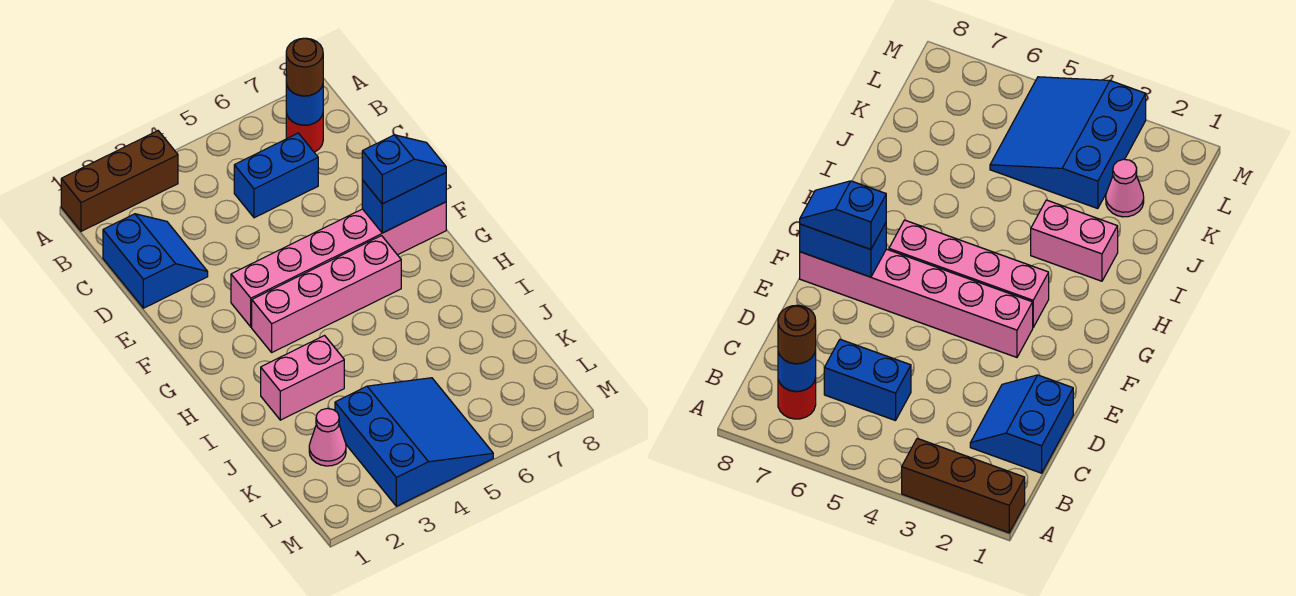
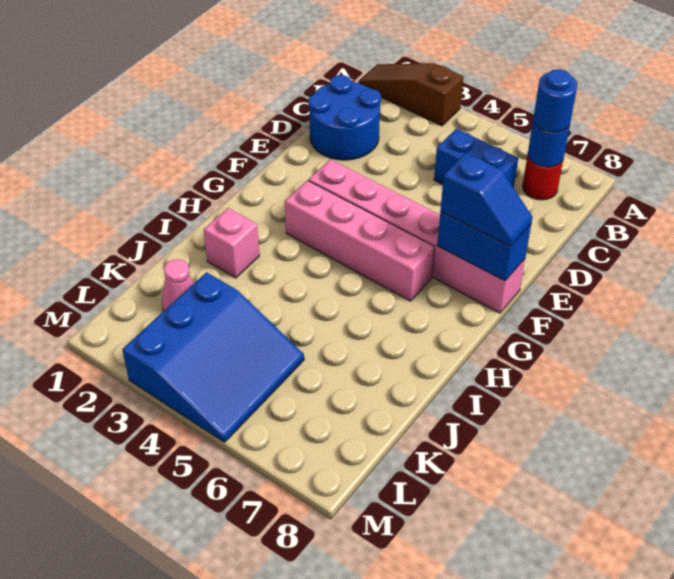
brown 1x3 brick [61,131,178,231] -> brown 1x3 slope [359,63,463,126]
brown 1x1 round brick [286,38,323,96] -> blue 1x1 round brick [533,69,577,132]
blue 2x2 slope [103,214,208,308] -> blue 2x2 round brick [308,75,381,160]
pink 1x2 brick [261,336,344,420] -> pink 1x1 brick [204,208,259,278]

